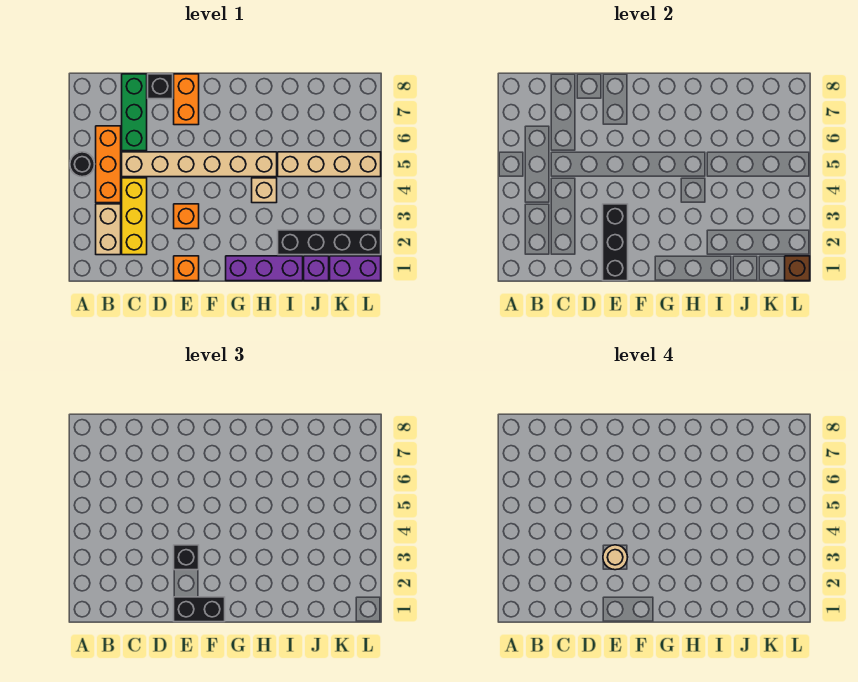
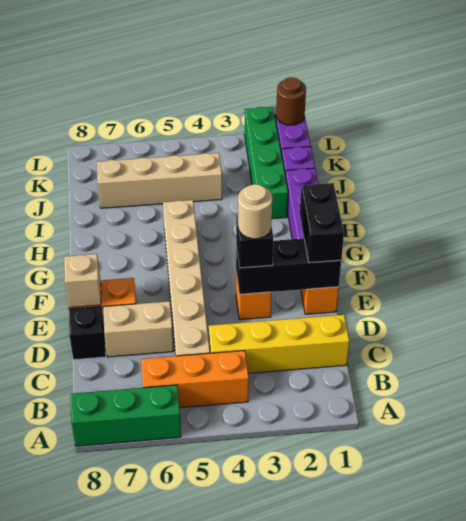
black 1x1 round brick [70,152,95,177] -> none
tan 1x2 brick [96,204,121,255] -> tan 1x2 brick moved to [103,301,174,357]
yellow 1x3 brick [122,178,147,255] -> yellow 1x4 brick [209,315,349,373]
green 1x3 brick [122,74,147,151] -> green 1x3 brick moved to [71,385,181,446]
tan 1x1 brick [252,178,277,203] -> tan 1x1 brick moved to [64,254,101,308]
black 1x4 brick [278,230,381,255] -> green 1x4 brick [244,107,288,219]
tan 1x4 brick [278,152,381,177] -> tan 1x4 brick turned to [97,153,222,208]
brown 1x1 brick [785,256,810,281] -> brown 1x1 round brick [276,77,306,125]

